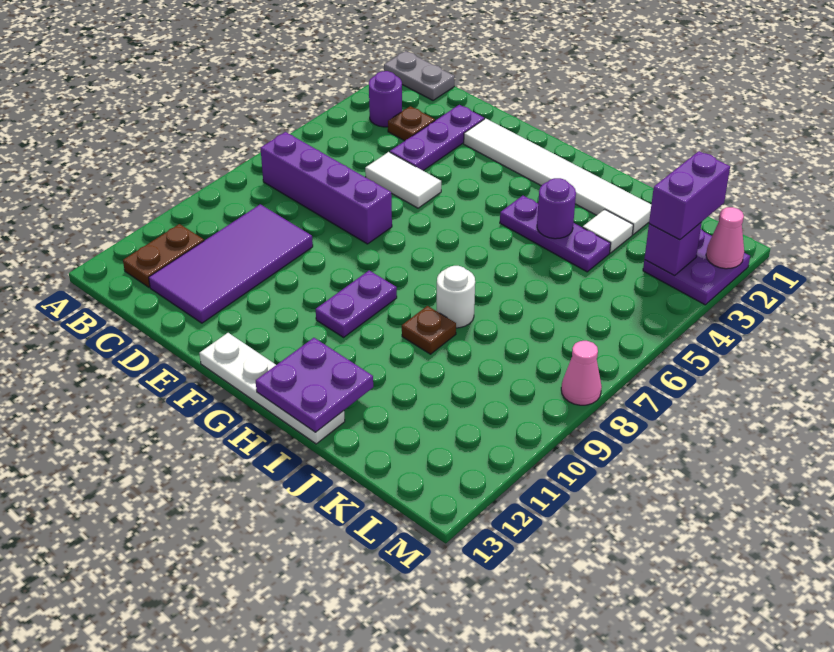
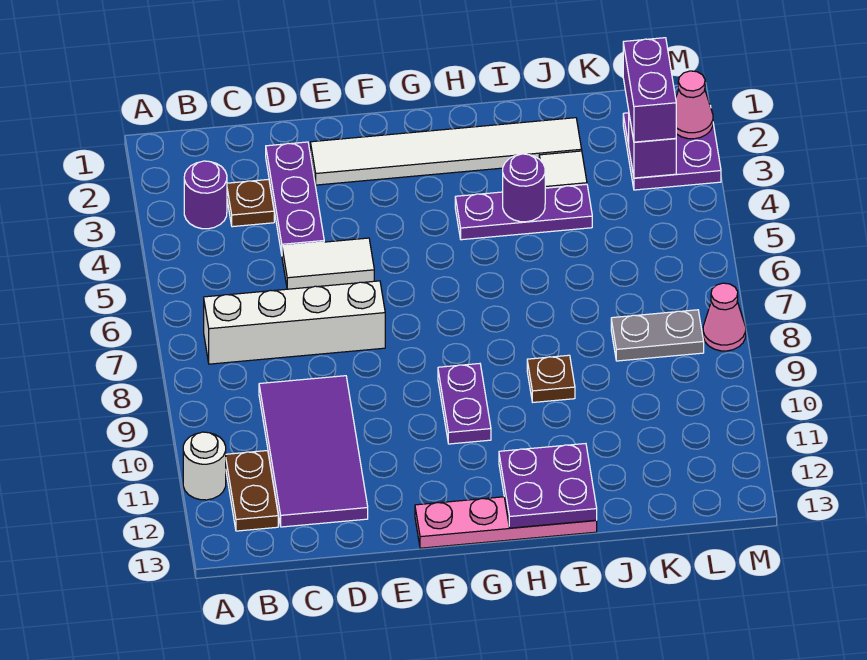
grey 1x2 plate [384,51,455,100] -> grey 1x2 plate moved to [611,310,704,361]
purple 1x4 brick [261,132,392,244] -> white 1x4 brick [204,281,385,364]
white 1x4 plate [199,333,345,444] -> pink 1x4 plate [415,497,597,548]
white 1x1 round brick [437,266,475,328] -> white 1x1 round brick moved to [183,432,226,500]

